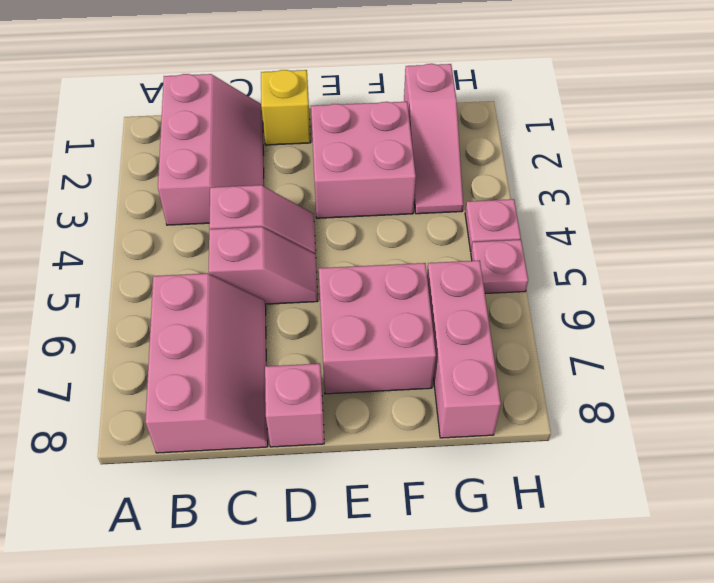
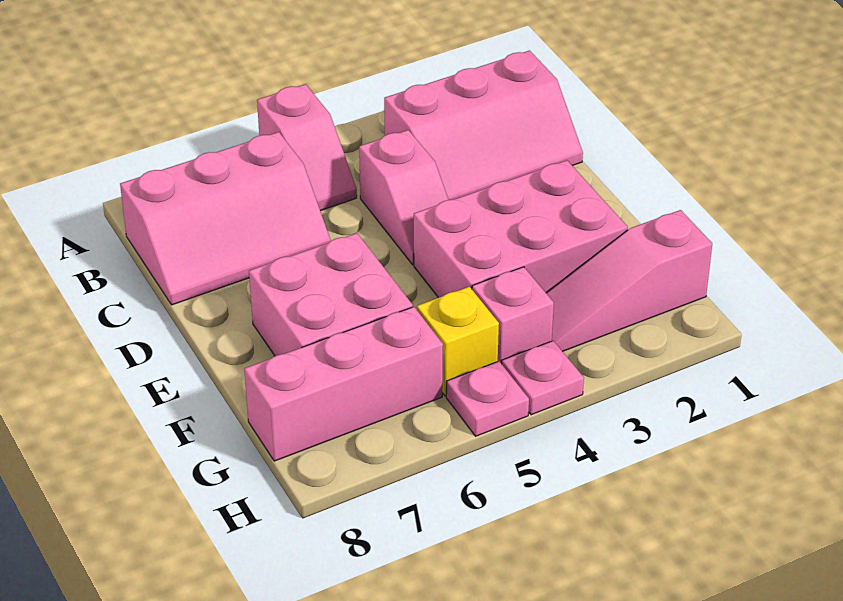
pink 1x2 slope [209,227,318,304] -> pink 1x2 slope moved to [257,84,357,211]
yellow 1x1 brick [261,70,311,145] -> yellow 1x1 brick moved to [417,287,499,396]
pink 1x1 brick [265,364,324,447] -> pink 1x1 brick moved to [472,267,554,364]
pink 2x2 brick [311,102,416,218] -> pink 2x3 brick [414,160,628,298]

